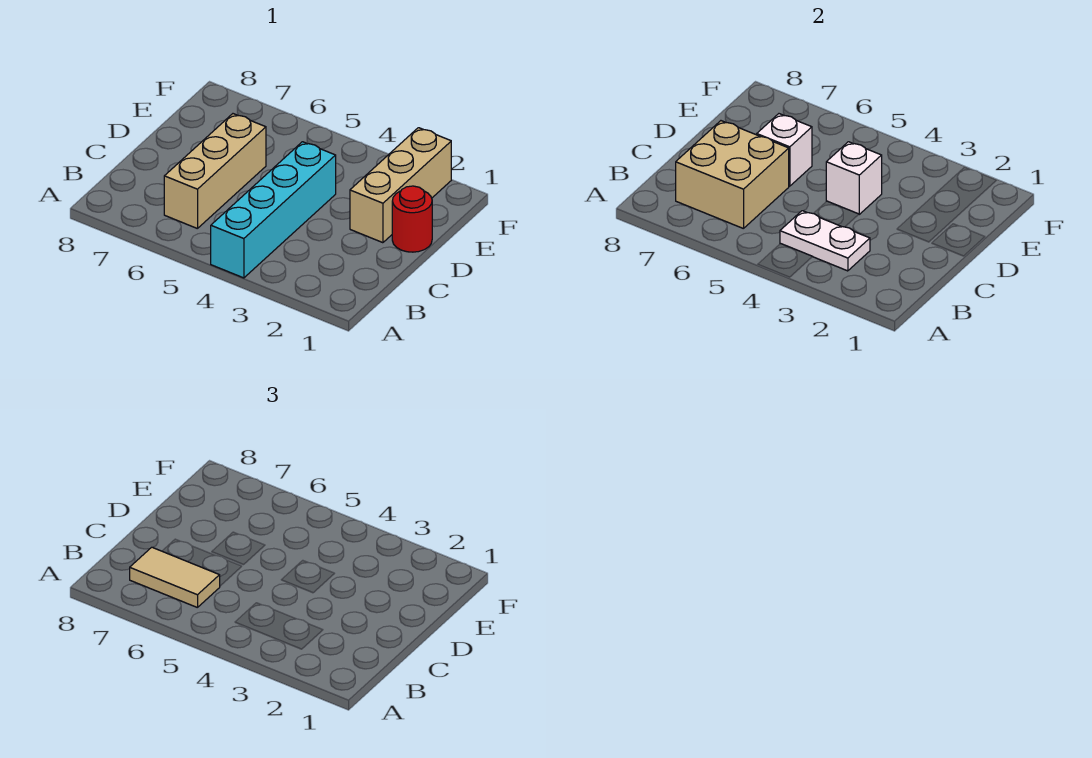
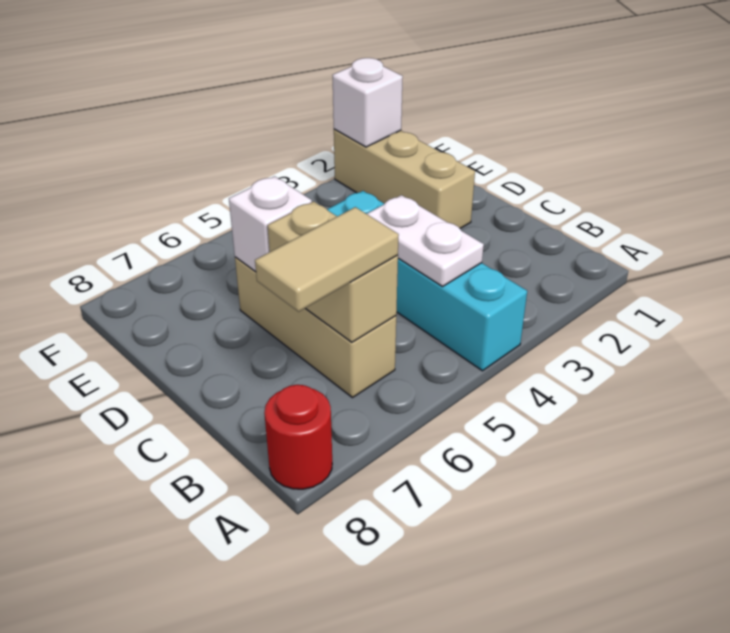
white 1x2 plate [780,211,870,271] -> white 1x2 plate turned to [367,195,484,287]
tan 2x2 brick [676,121,789,229] -> tan 1x2 brick [268,201,398,342]
red 1x1 round brick [392,186,432,252] -> red 1x1 round brick moved to [264,385,332,489]
white 1x1 brick [826,142,882,214] -> white 1x1 brick moved to [333,58,403,147]

